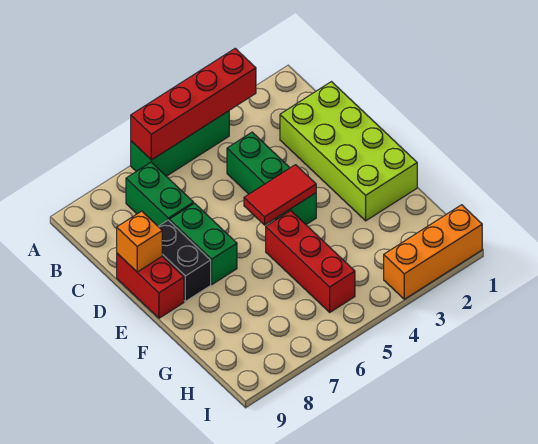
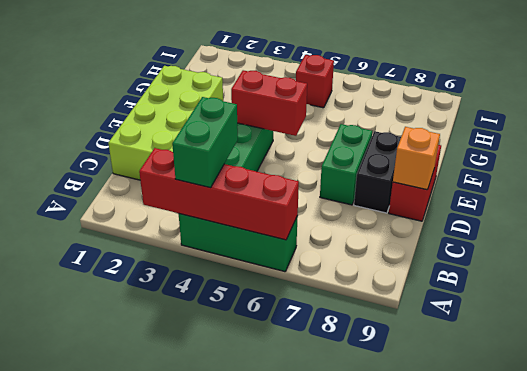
green 1x2 brick [126,162,194,226] -> green 1x2 brick moved to [172,97,238,188]
red 1x2 tile [244,165,316,225] -> red 1x2 brick [231,70,307,136]
red 1x3 brick [266,211,355,312] -> red 1x1 brick [296,55,334,108]
orange 1x3 brick [384,205,482,299] -> none

